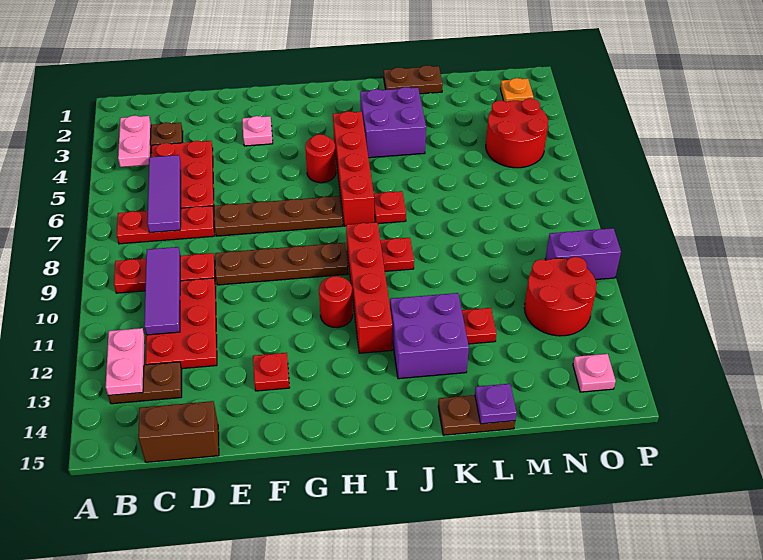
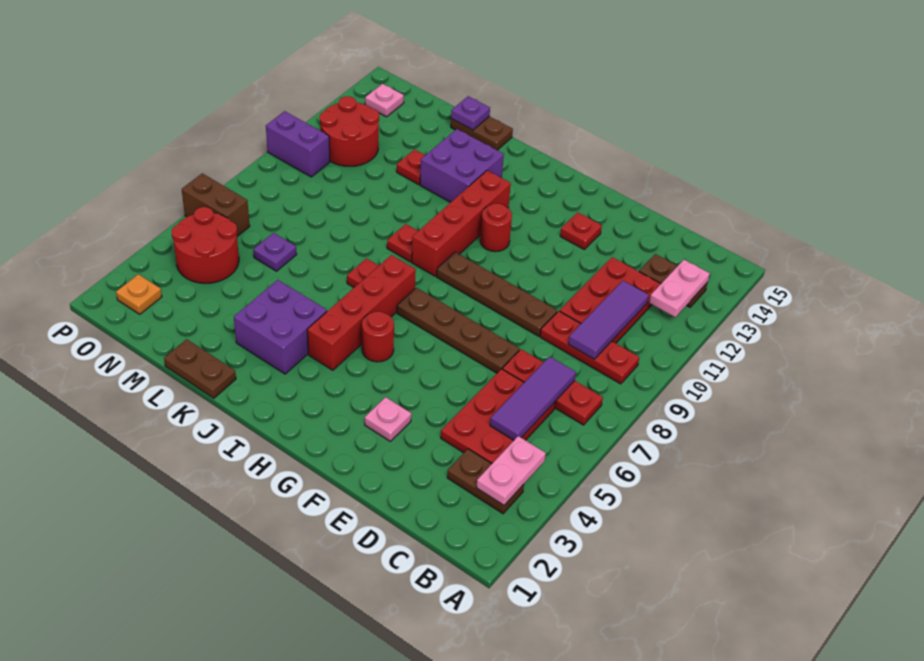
brown 1x2 brick [138,401,219,462] -> brown 1x2 brick moved to [182,173,250,236]
none -> purple 1x1 plate [253,233,297,271]

